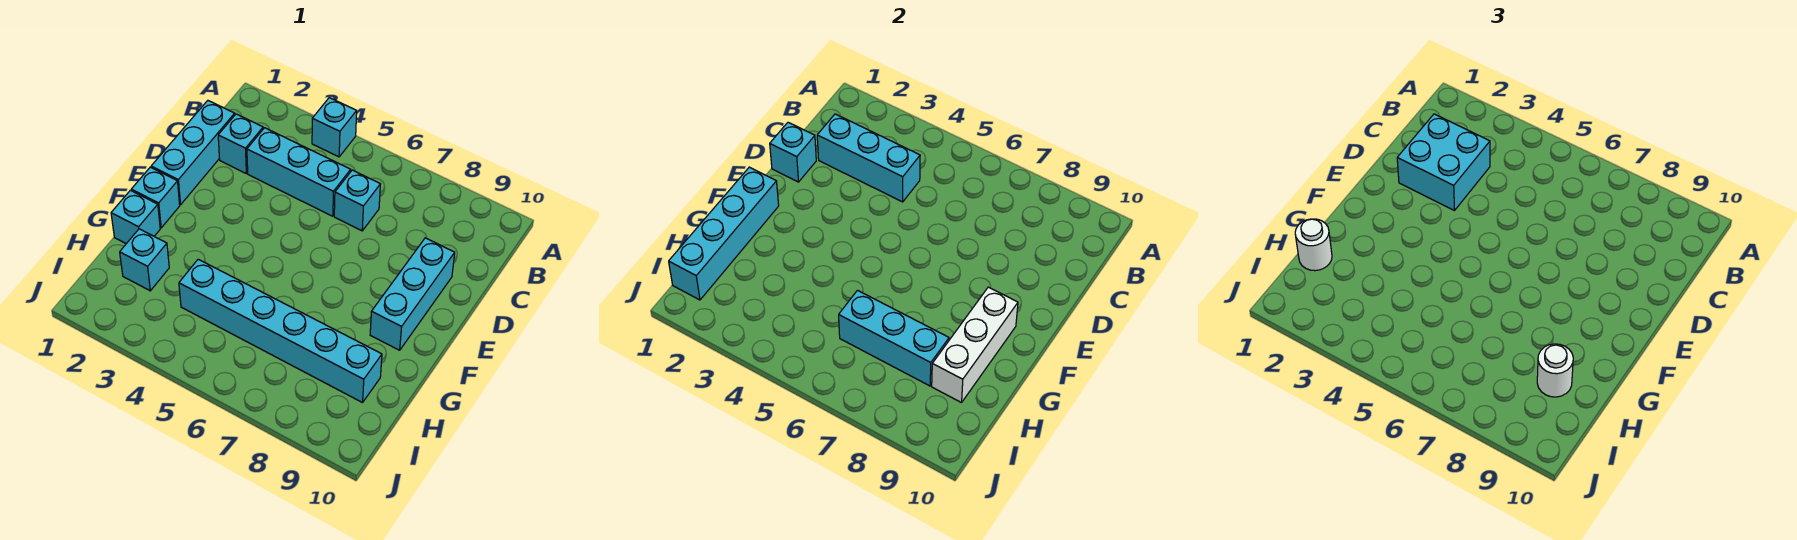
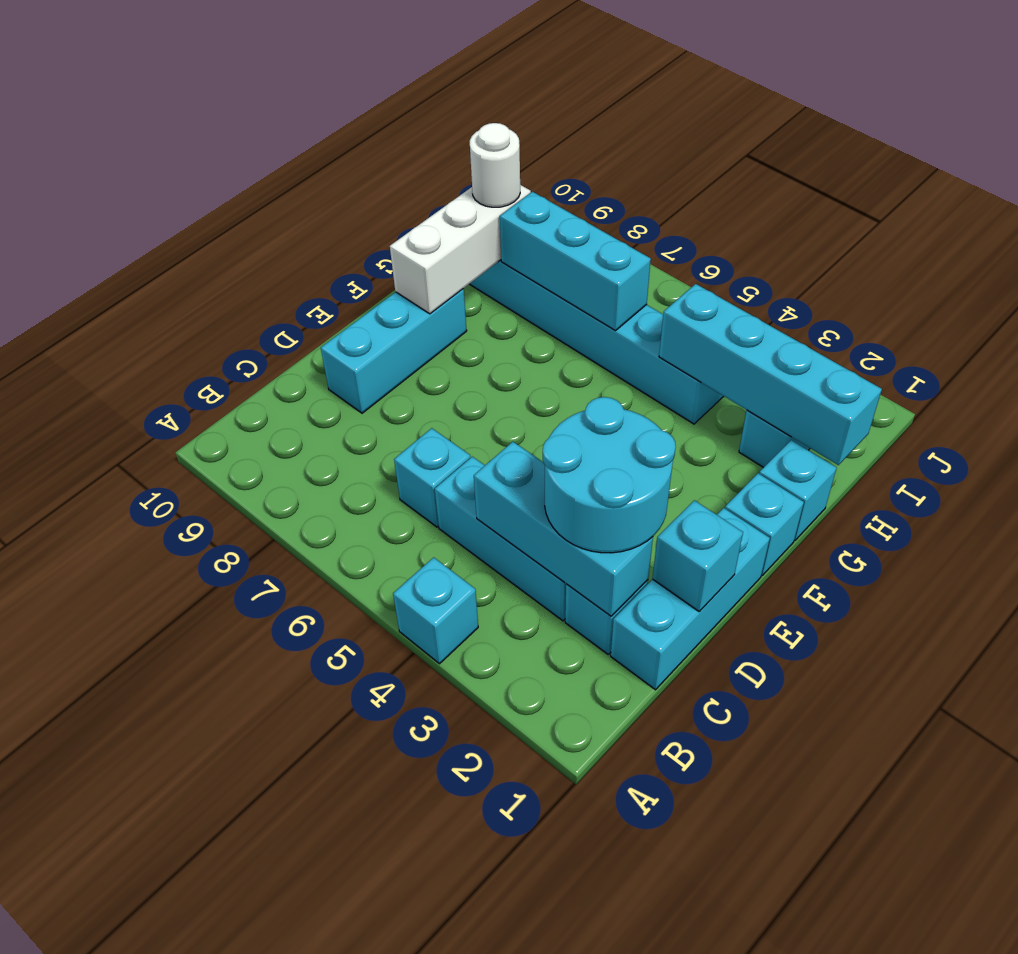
cyan 2x2 brick [1397,114,1490,211] -> cyan 2x2 round brick [543,397,676,553]
cyan 1x4 brick [669,167,779,300] -> cyan 1x4 brick turned to [659,284,882,465]
white 1x1 round brick [1295,219,1332,271] -> none

